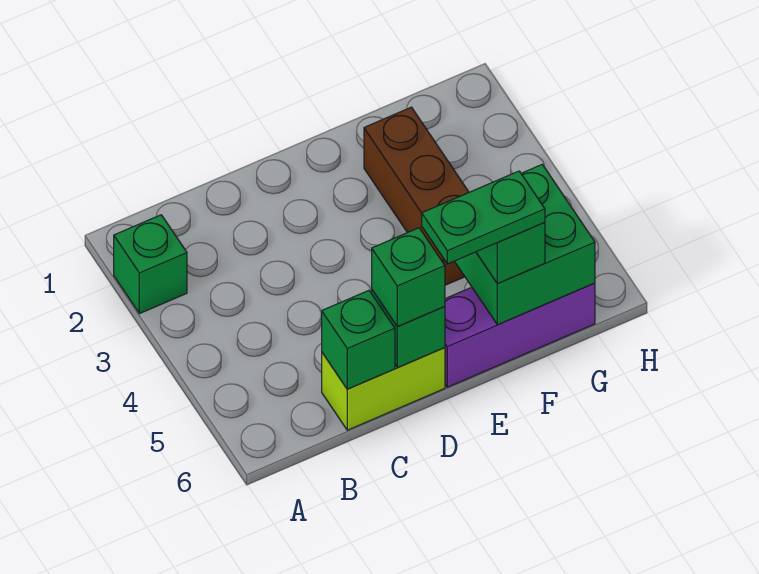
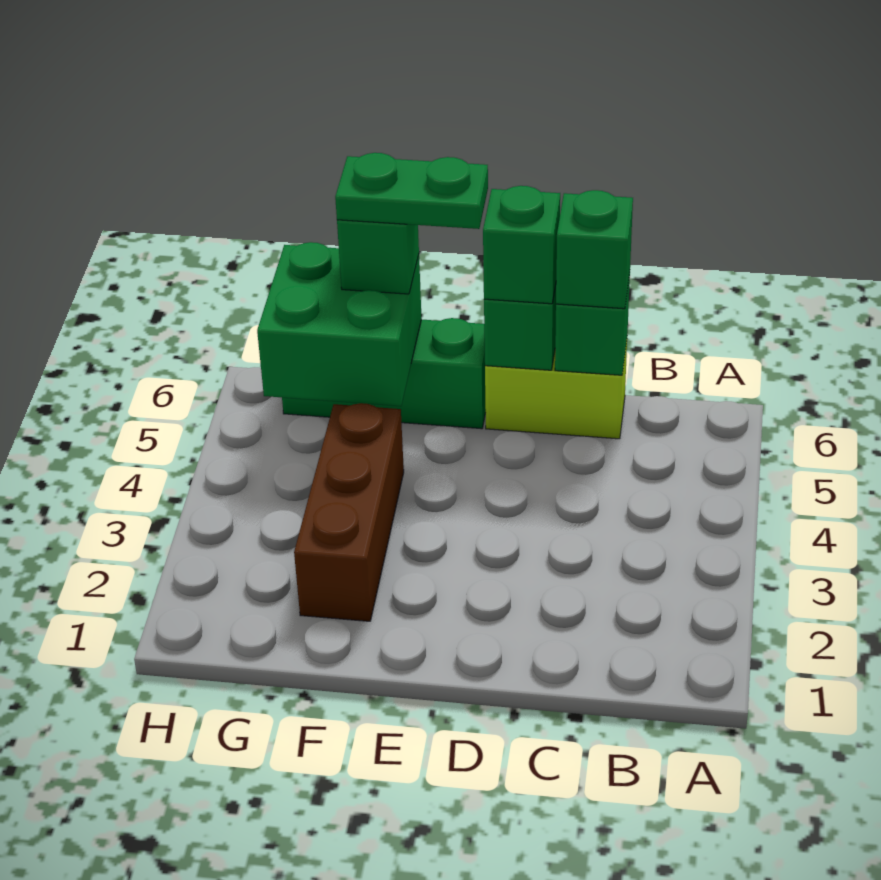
green 1x1 brick [114,215,187,314] -> green 1x1 brick moved to [556,190,633,309]
purple 1x3 brick [445,283,595,387] -> green 1x3 brick [282,318,486,429]

